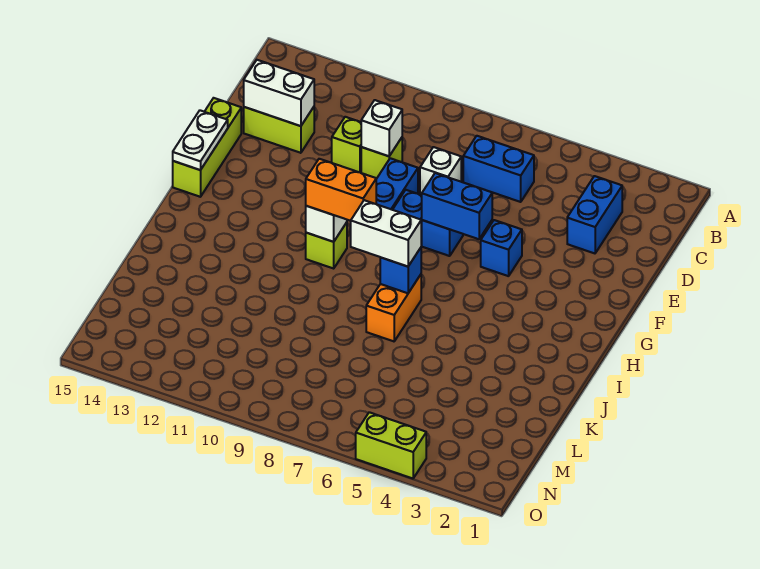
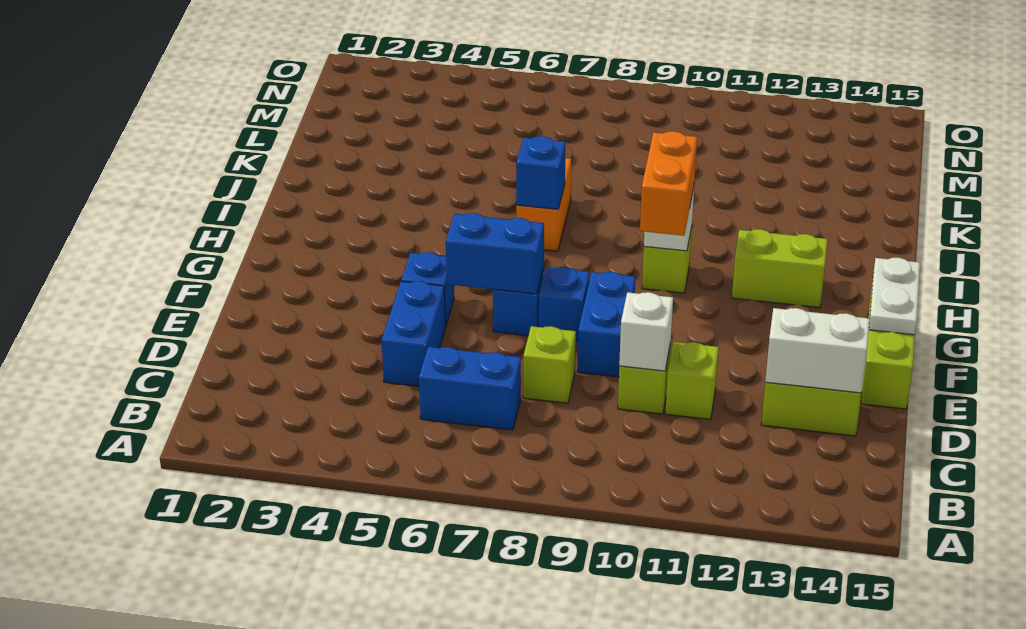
blue 1x2 brick [567,176,622,253] -> blue 1x2 brick moved to [382,281,446,386]
white 1x1 brick [420,147,461,194] -> lime 1x1 brick [523,326,576,403]
orange 1x2 brick [306,159,376,221] -> orange 1x2 brick turned to [640,131,697,236]
white 1x2 brick [351,200,421,267] -> none
lime 1x2 brick [356,412,426,478] -> lime 1x2 brick moved to [732,229,828,308]

